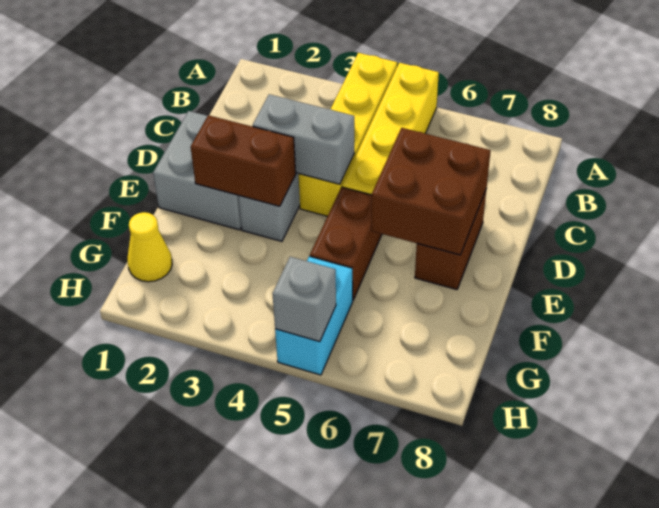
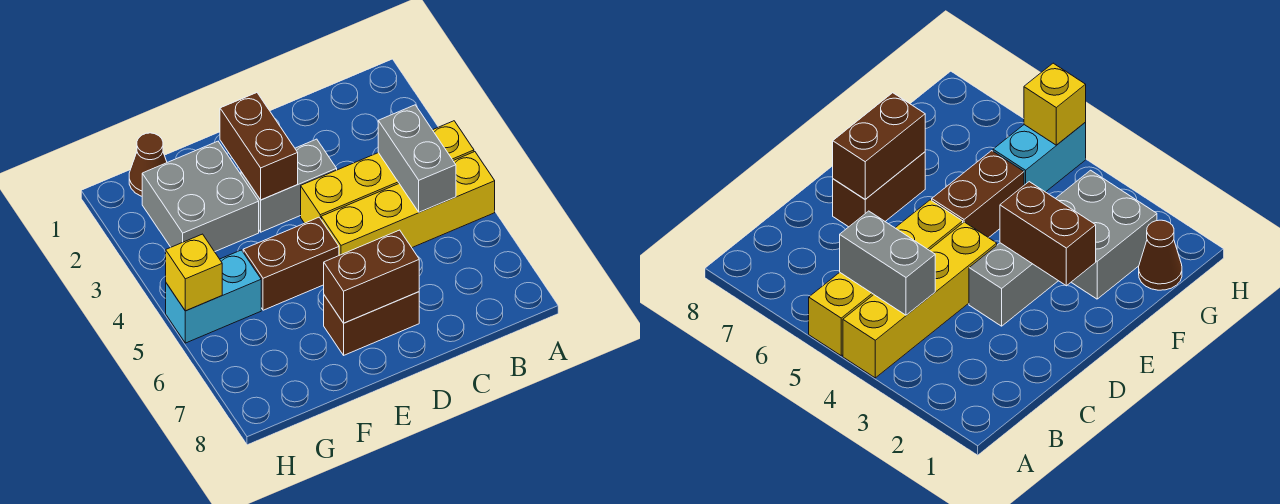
grey 2x2 brick [153,111,241,230] -> grey 2x2 brick moved to [142,141,259,252]
grey 1x2 brick [253,94,354,184] -> grey 1x2 brick moved to [378,105,456,212]
brown 2x2 brick [371,128,491,255] -> brown 1x2 brick [324,230,419,323]
yellow 1x1 cone [127,212,172,282] -> brown 1x1 cone [129,133,167,196]
grey 1x1 brick [272,257,336,342] -> yellow 1x1 brick [166,234,222,311]

